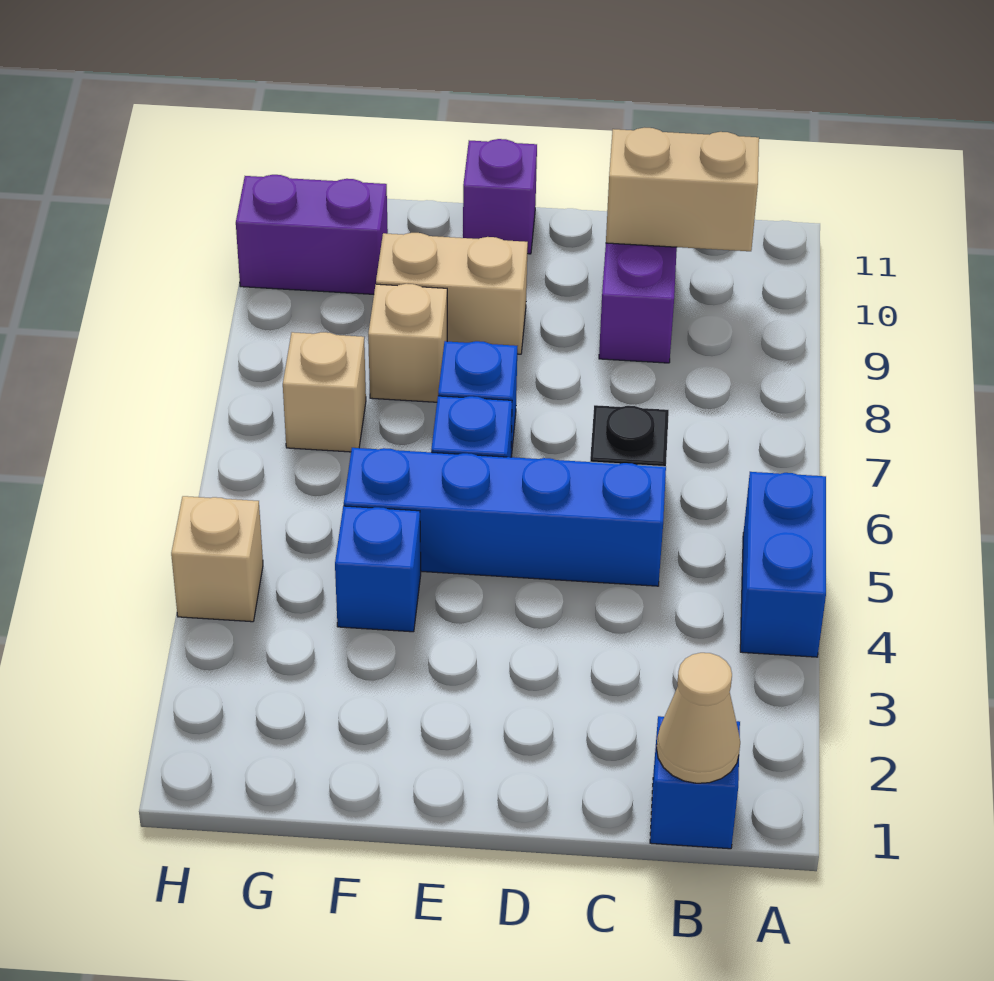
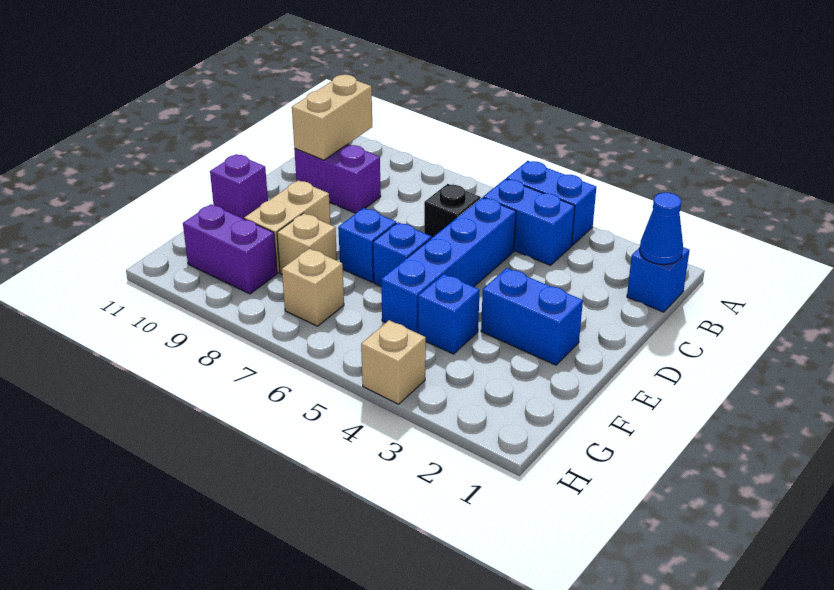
tan 1x1 cone [657,653,740,783] -> blue 1x1 cone [640,193,683,265]
none -> blue 1x2 brick [483,179,575,265]
none -> blue 1x2 brick [481,268,583,365]
purple 1x2 brick [236,175,388,294] -> purple 1x2 brick turned to [183,204,277,294]

